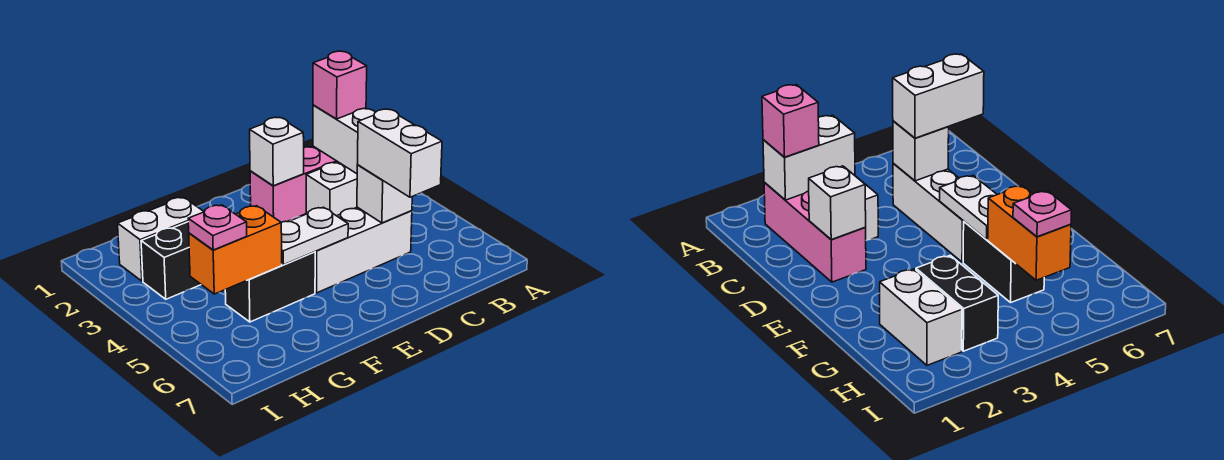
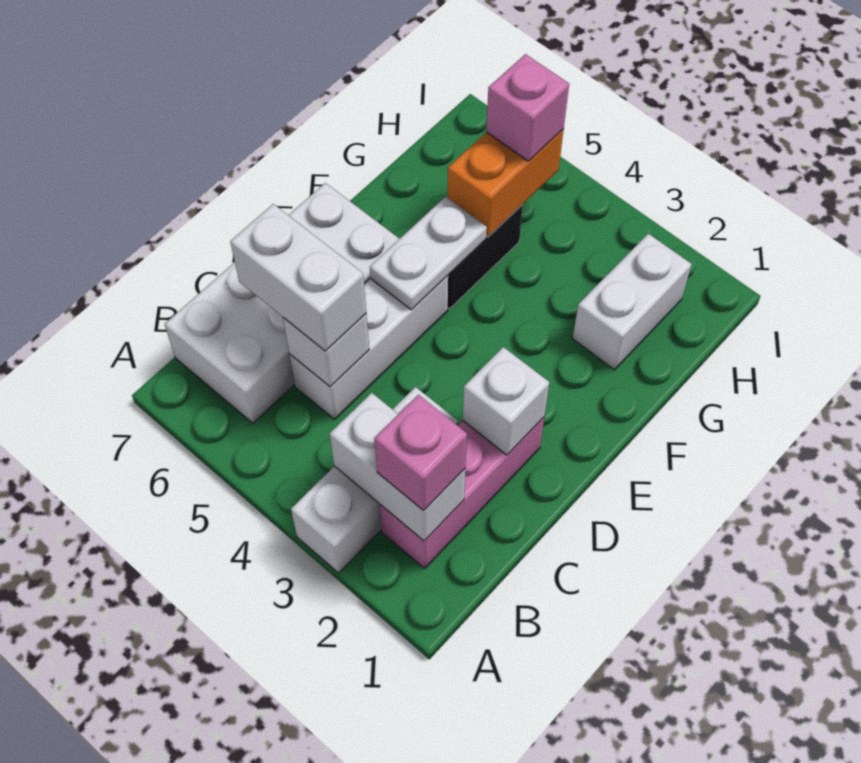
none -> white 2x4 brick [165,183,399,423]
black 1x2 brick [141,222,201,299] -> none
pink 1x1 plate [188,205,247,250] -> pink 1x1 brick [486,54,569,161]

